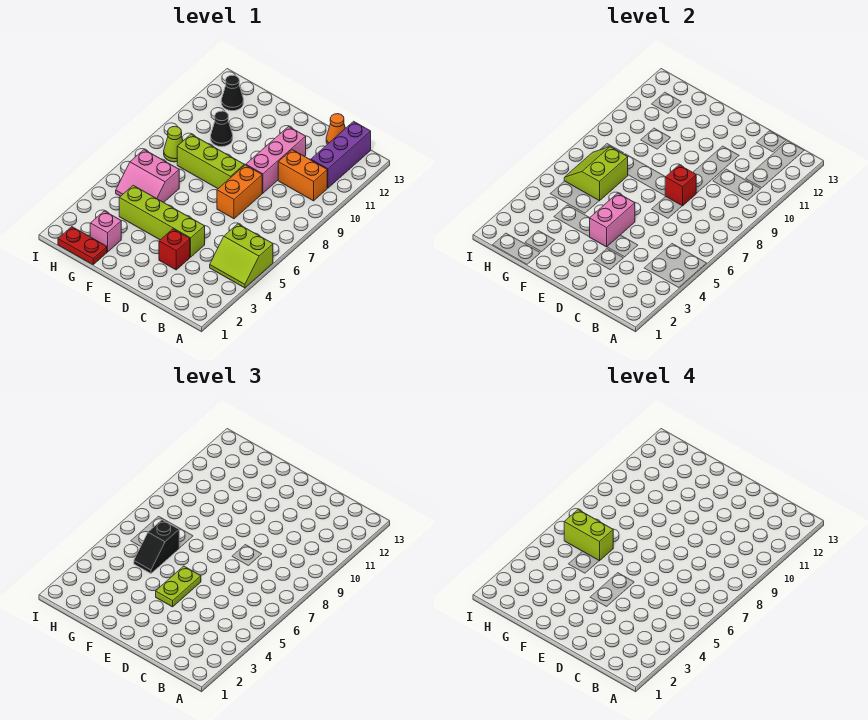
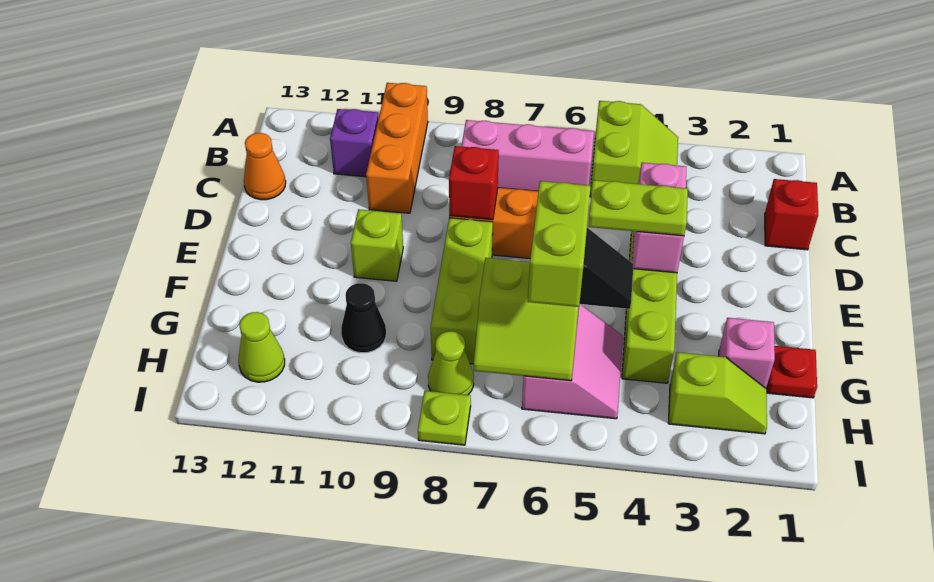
orange 1x2 brick [278,150,327,201] -> orange 1x3 brick [366,83,428,213]
purple 1x3 brick [311,121,371,188] -> purple 1x1 brick [330,109,378,177]
red 1x1 brick [159,229,190,270] -> red 1x1 brick moved to [765,179,818,250]
pink 1x3 brick [246,127,306,193] -> pink 1x3 brick moved to [461,120,594,191]
pink 1x2 brick [590,193,635,247] -> pink 1x2 brick turned to [632,163,686,273]
none -> lime 1x1 brick [351,209,403,281]
red 1x2 plate [58,227,107,265] -> red 1x1 plate [767,346,817,398]
none -> lime 1x2 slope [668,352,767,434]
black 1x1 cone [221,75,243,111] -> lime 1x1 cone [238,312,285,382]
none -> lime 1x1 plate [418,391,471,445]

